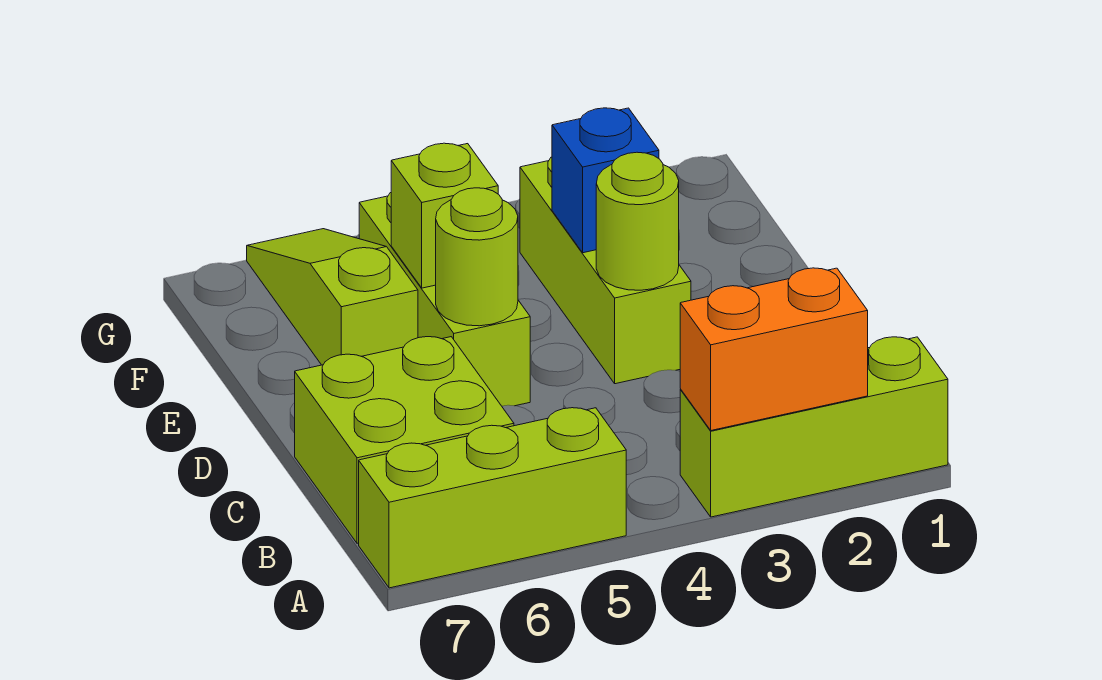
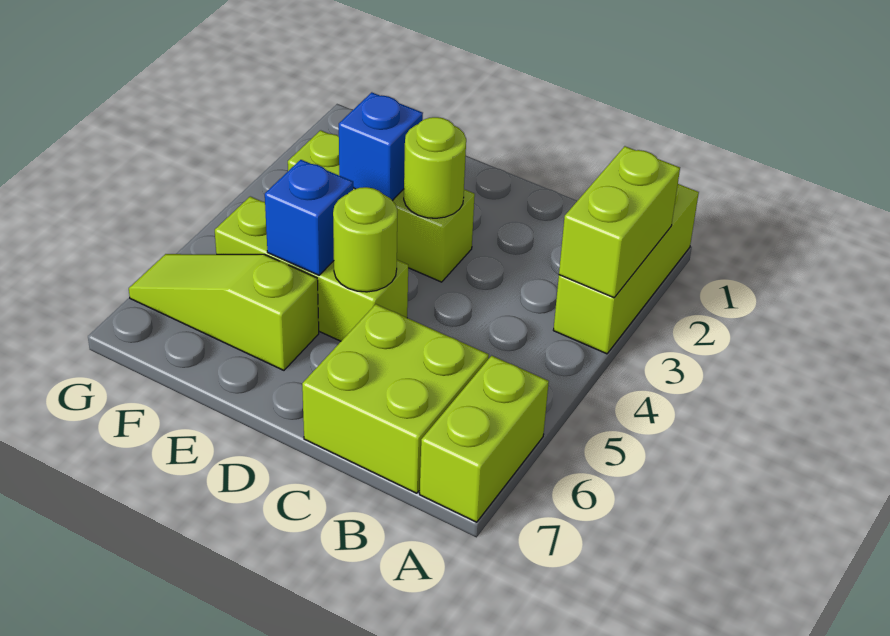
orange 1x2 brick [680,268,868,430] -> lime 1x2 brick [559,146,680,298]
lime 1x3 brick [359,408,626,588] -> lime 1x2 brick [420,356,549,522]
lime 1x1 brick [391,143,498,288] -> blue 1x1 brick [265,160,353,275]

